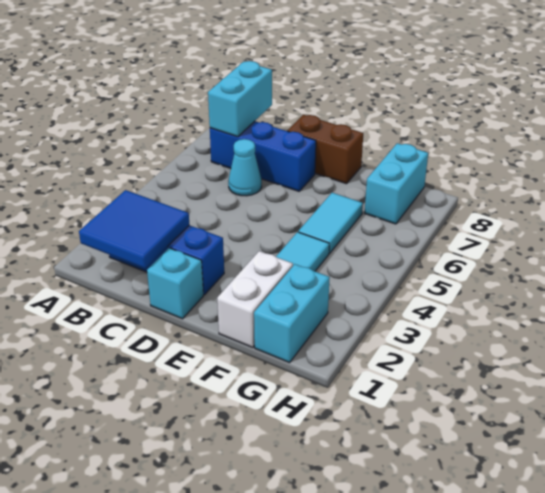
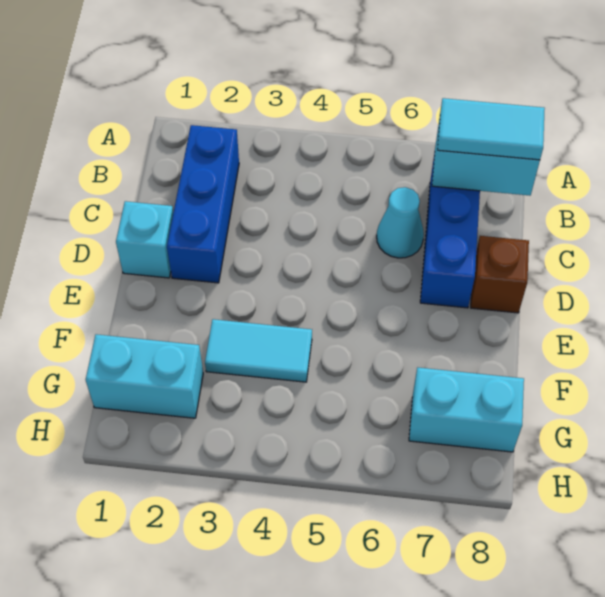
blue 2x2 tile [79,190,189,268] -> none
brown 1x2 brick [287,115,363,184] -> brown 1x1 brick [471,236,529,313]
white 1x2 brick [217,251,293,348] -> none
cyan 1x2 tile [298,193,363,253] -> cyan 1x2 tile moved to [437,98,545,160]

